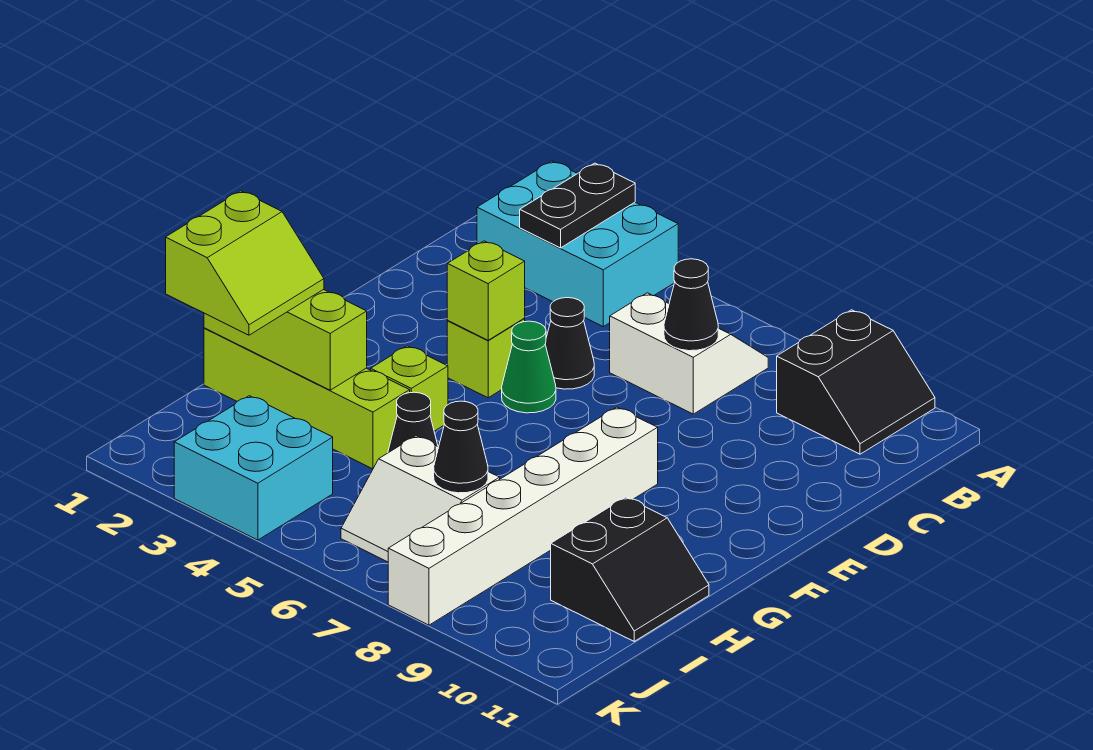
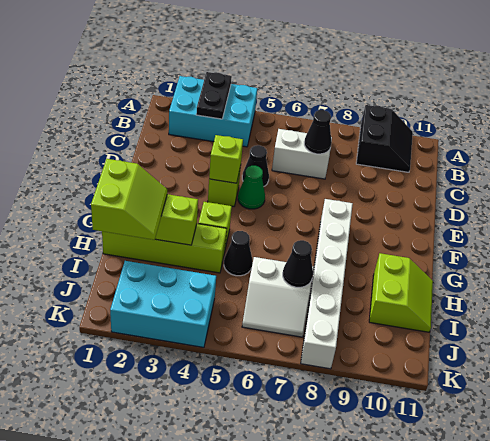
black 2x2 slope [551,497,709,641] -> lime 2x2 slope [369,253,433,332]
cyan 2x2 brick [174,396,333,540] -> cyan 2x3 brick [110,261,216,347]

